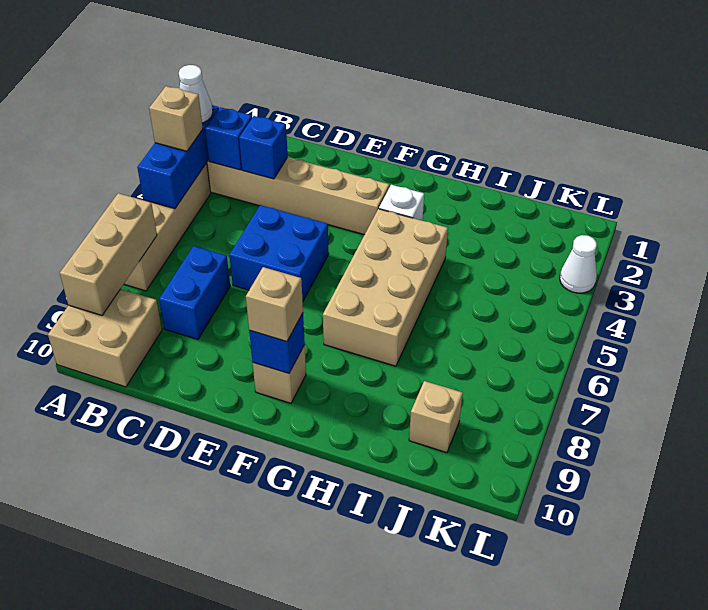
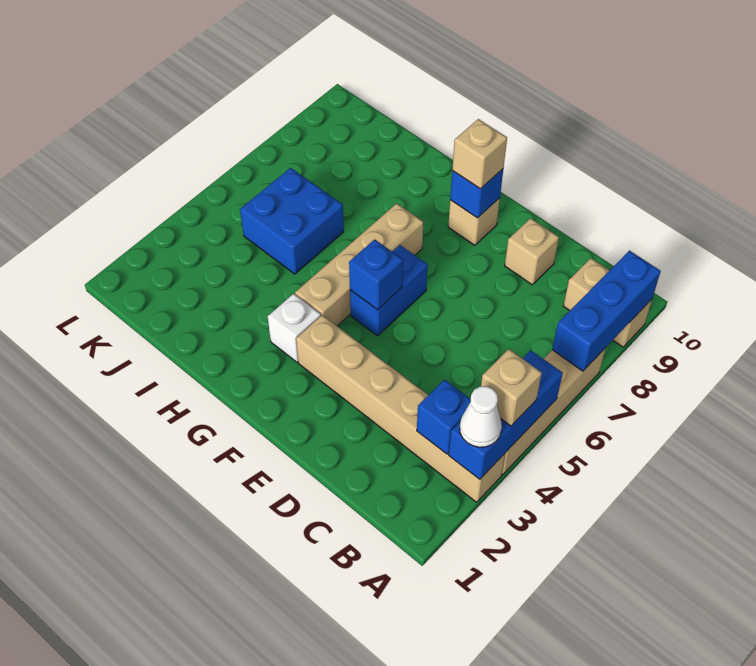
tan 1x3 brick [60,193,157,315] -> blue 1x3 brick [552,251,661,371]
tan 2x2 brick [48,289,162,387] -> tan 1x2 brick [564,258,652,347]
blue 1x1 brick [239,116,288,179] -> blue 1x1 brick moved to [349,239,403,310]
blue 1x2 brick [159,246,230,339] -> blue 1x2 brick moved to [350,245,427,336]
blue 2x2 brick [229,205,329,301] -> blue 2x2 brick moved to [240,168,344,274]
tan 2x4 brick [323,209,448,366] -> tan 1x4 brick [295,203,423,326]
tan 1x1 brick [409,381,463,453] -> tan 1x1 brick moved to [505,218,559,285]
white 1x1 cone [560,235,597,293] -> none

